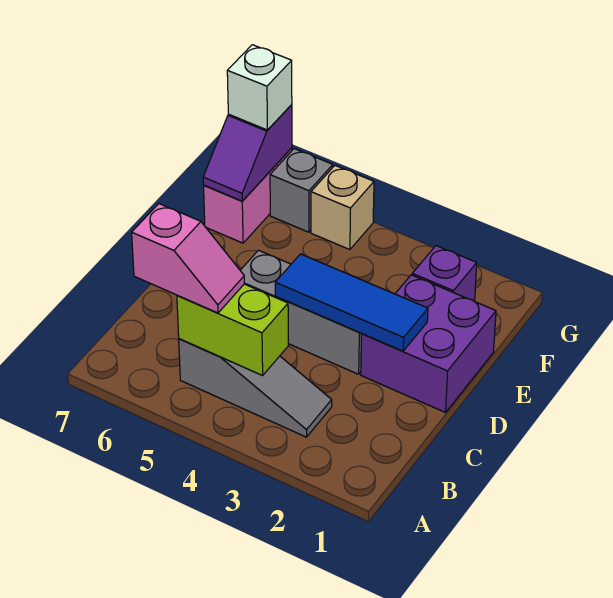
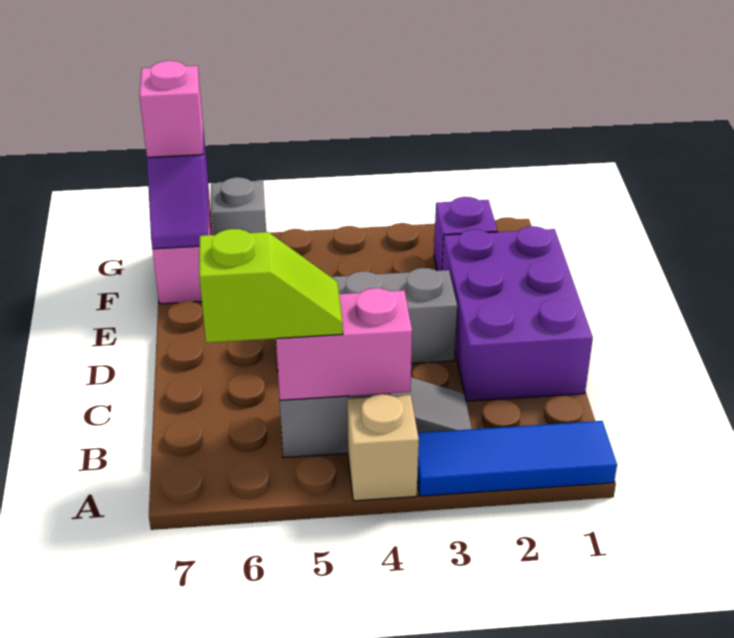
lime 1x2 brick [177,284,288,376] -> pink 1x2 brick [276,288,412,400]
pink 1x2 slope [132,204,244,313] -> lime 1x2 slope [199,229,343,343]
purple 2x2 brick [361,275,496,412] -> purple 2x3 brick [442,226,593,401]
blue 1x3 tile [275,254,428,351] -> blue 1x3 tile moved to [417,421,617,496]
tan 1x1 brick [311,166,374,250] -> tan 1x1 brick moved to [347,394,419,501]
white 1x1 brick [227,45,292,130] -> pink 1x1 brick [140,61,203,157]

